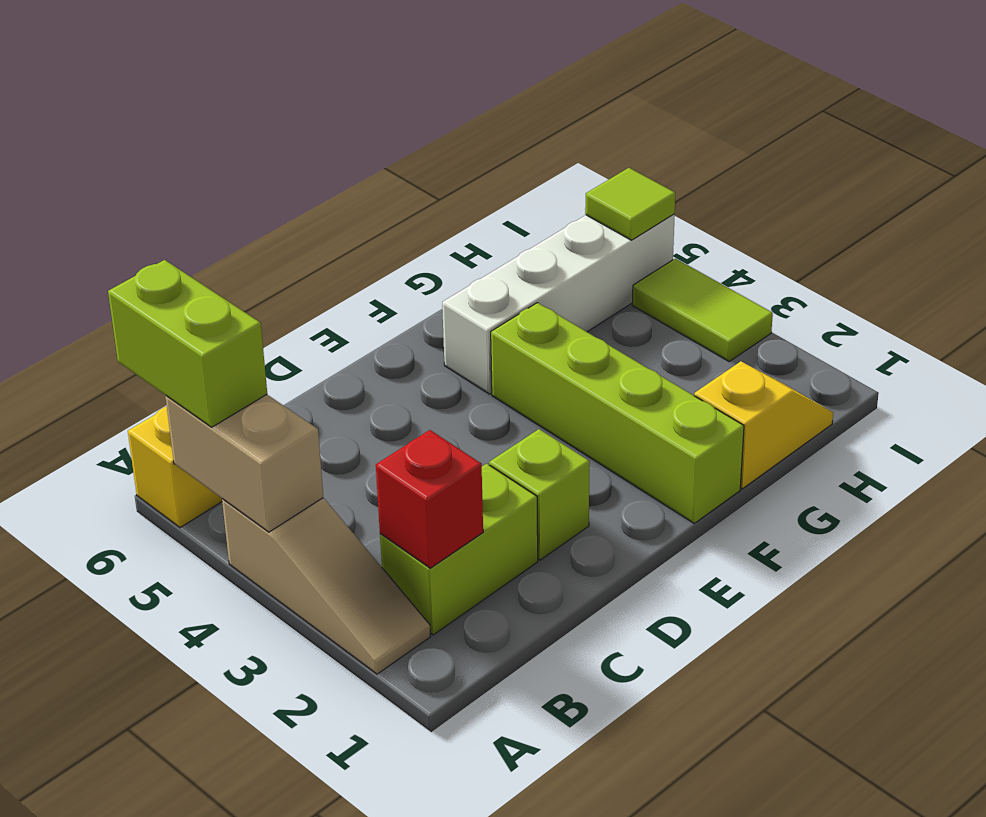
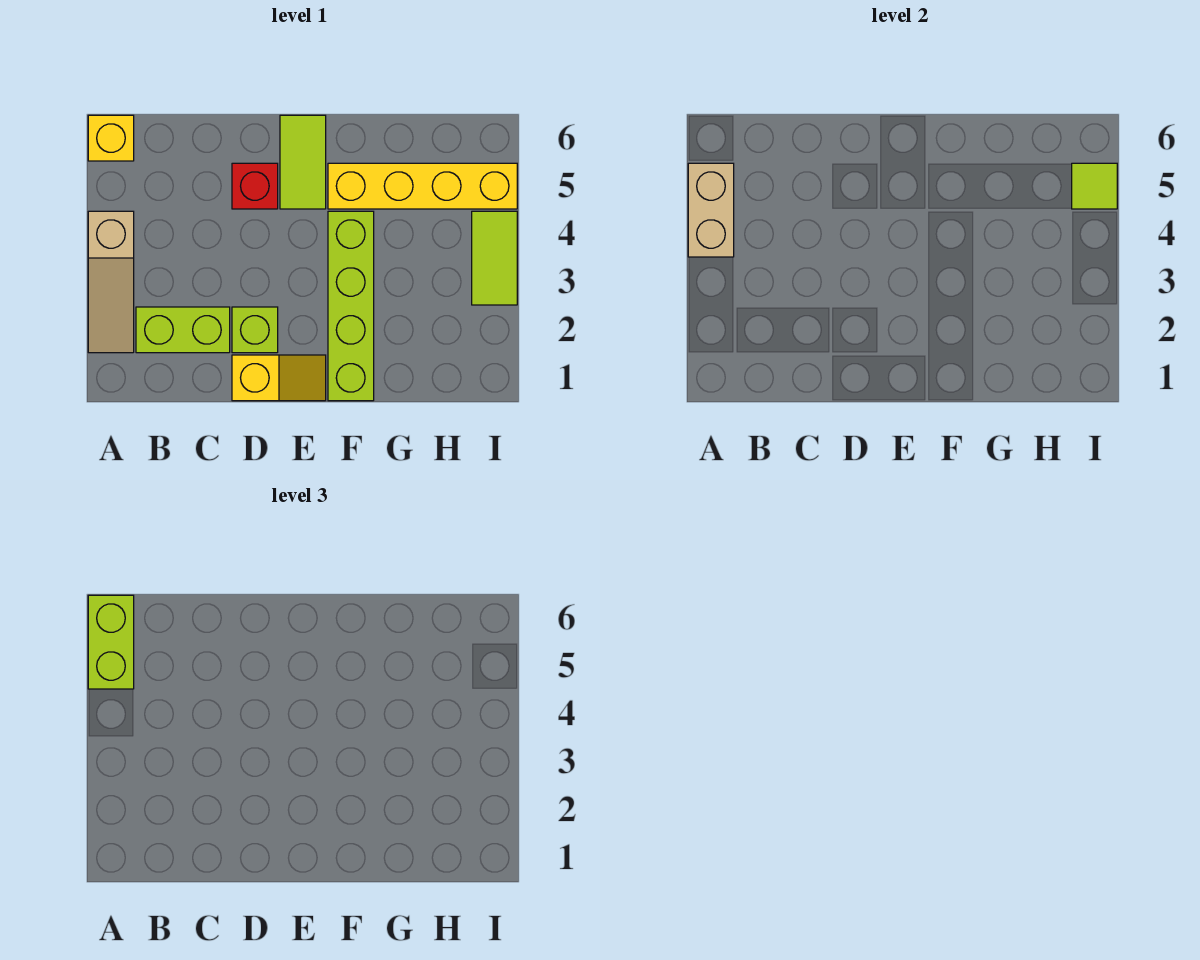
red 1x1 brick [376,430,483,568] -> red 1x1 brick moved to [232,163,278,209]
none -> lime 1x2 tile [280,115,326,209]
white 1x4 brick [442,214,675,394] -> yellow 1x4 brick [328,163,517,209]
yellow 1x2 slope [694,361,833,489] -> yellow 1x2 slope moved to [232,355,326,401]

